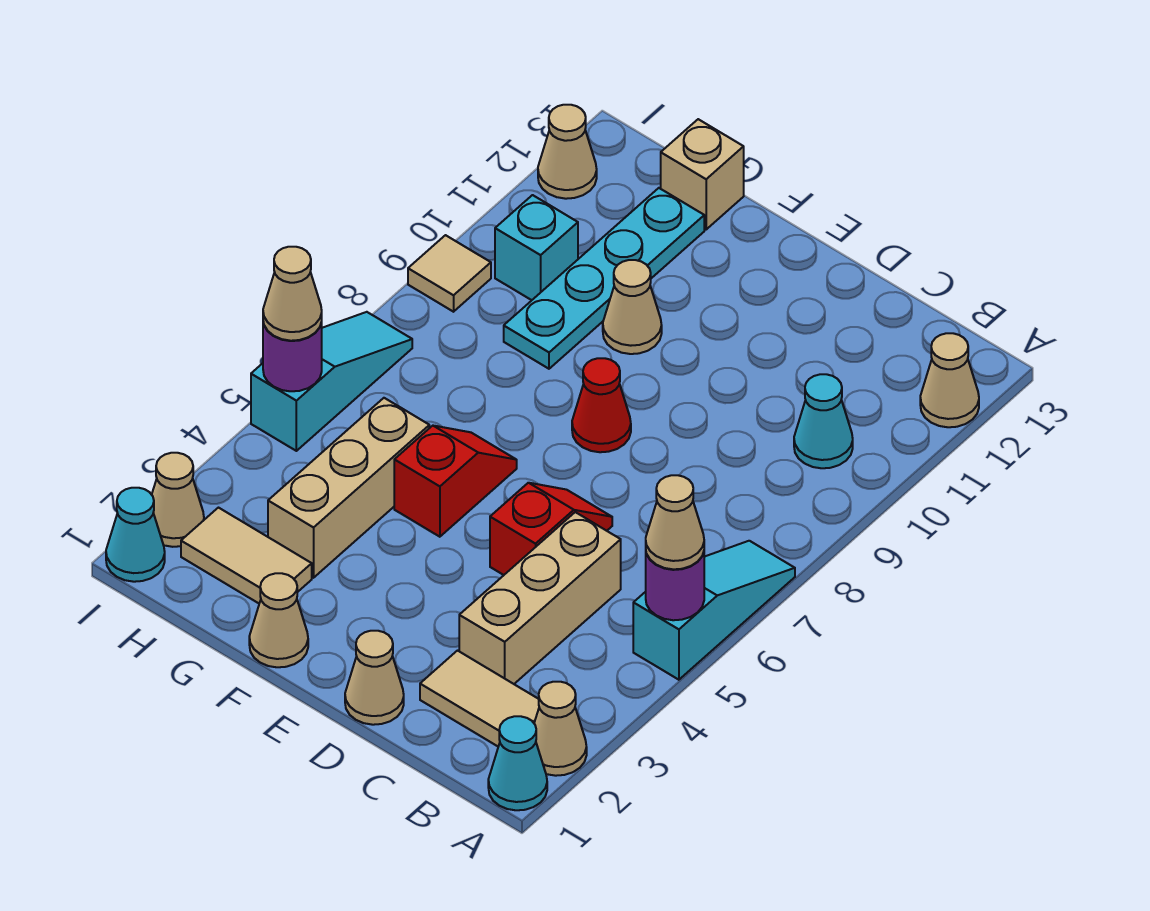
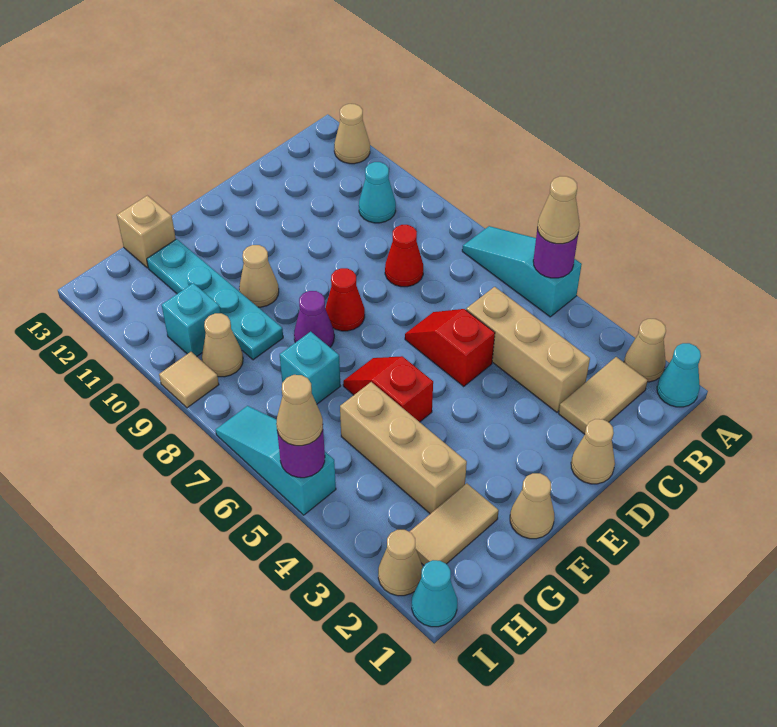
none -> red 1x1 cone [385,225,423,287]
none -> purple 1x1 cone [294,291,334,347]
none -> cyan 1x1 brick [280,332,340,404]
tan 1x1 cone [538,105,597,199] -> tan 1x1 cone moved to [202,313,243,377]

